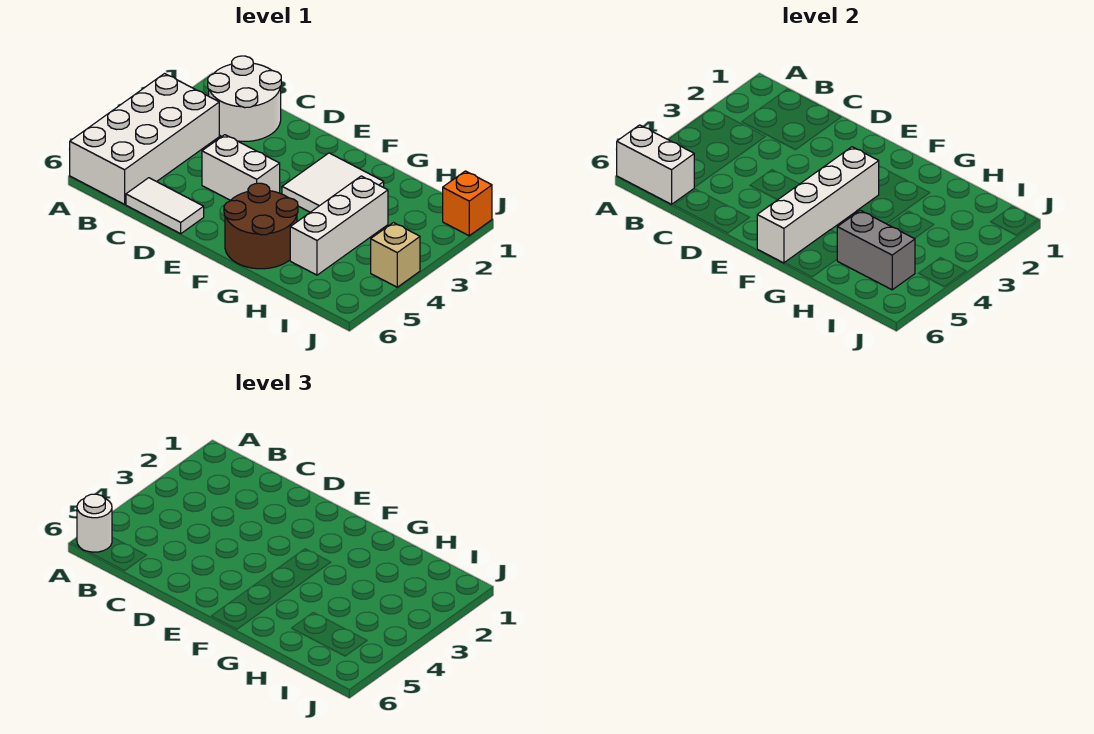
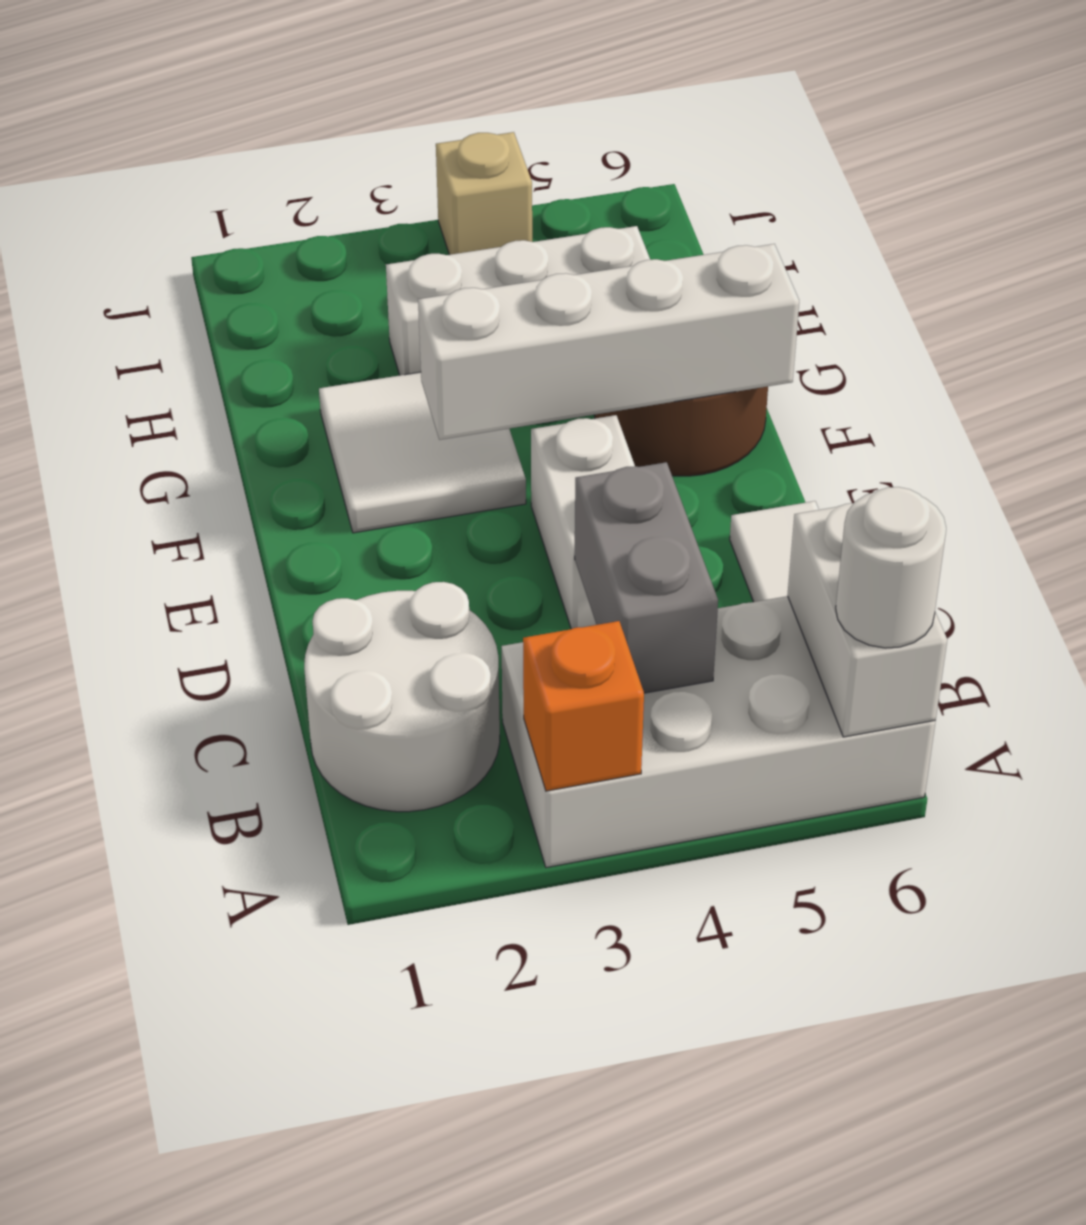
grey 1x2 brick [837,210,915,290] -> grey 1x2 brick moved to [575,462,718,693]
orange 1x1 brick [443,171,492,236] -> orange 1x1 brick moved to [523,621,644,791]

